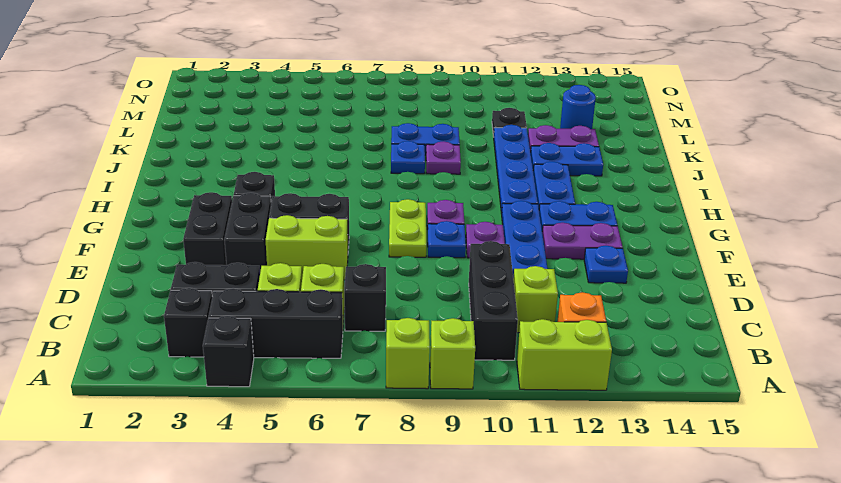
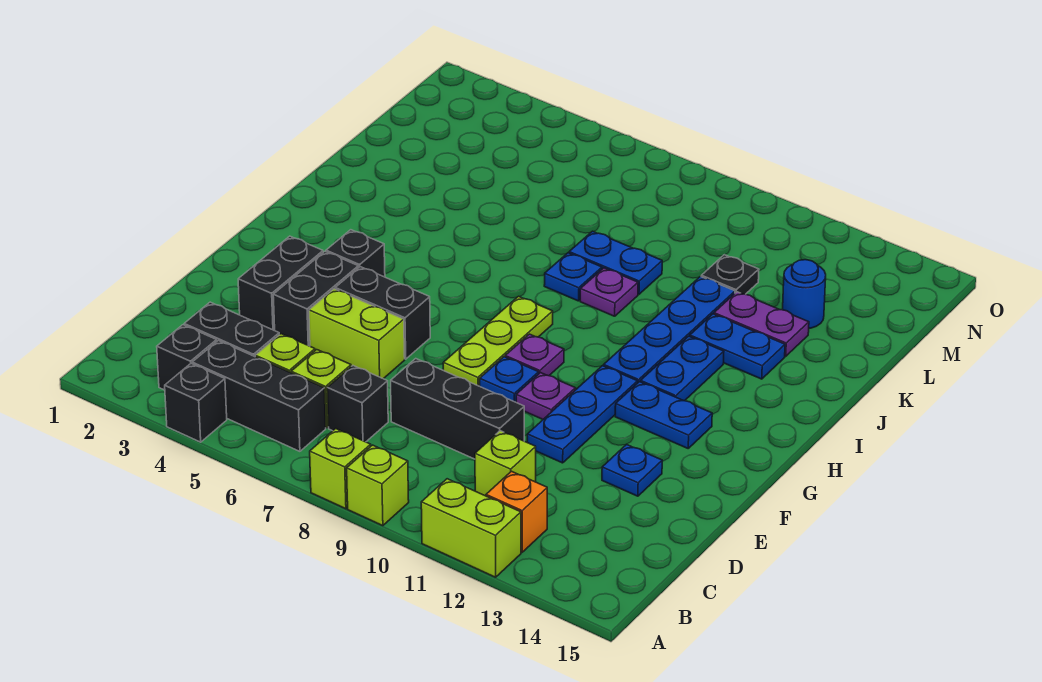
black 1x3 brick [469,241,518,360] -> black 1x3 brick turned to [391,359,524,459]
lime 1x2 plate [389,199,426,257] -> lime 1x3 plate [443,296,553,386]
purple 1x2 plate [542,223,623,259] -> none

